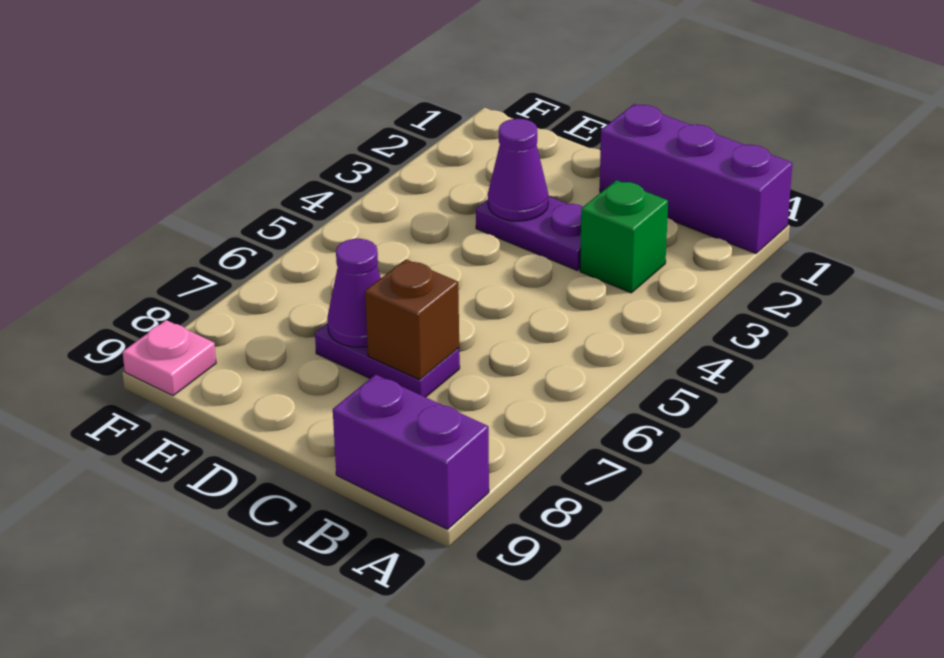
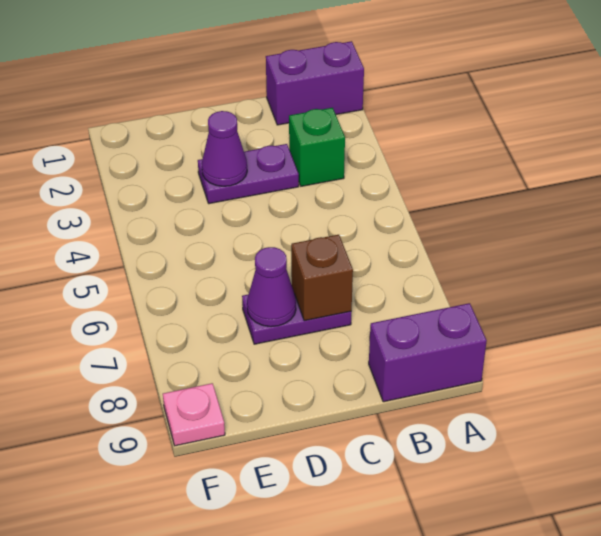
purple 1x3 brick [600,104,792,254] -> purple 1x2 brick [266,41,364,125]

